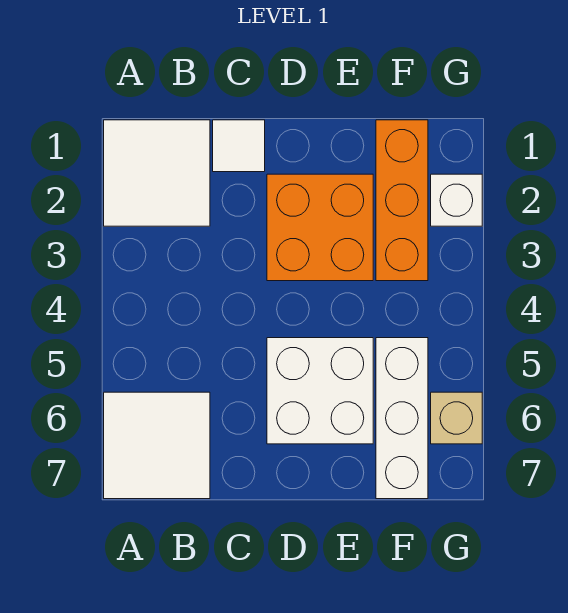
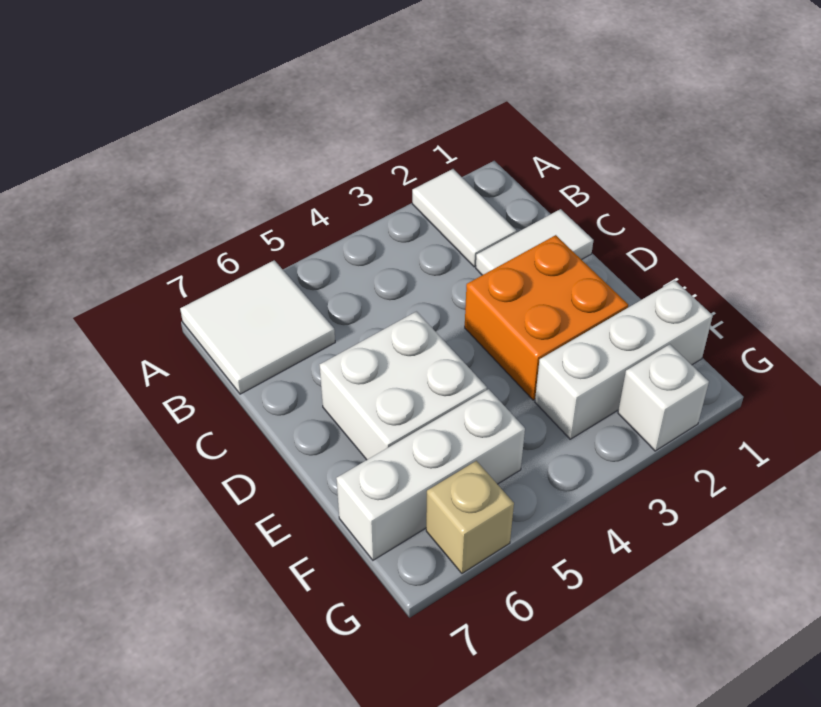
white 2x2 tile [104,120,210,226] -> white 1x2 tile [412,169,516,267]
white 1x1 tile [213,120,265,172] -> white 1x2 tile [476,209,593,275]
orange 1x3 brick [376,120,428,281] -> white 1x3 brick [535,281,713,439]

